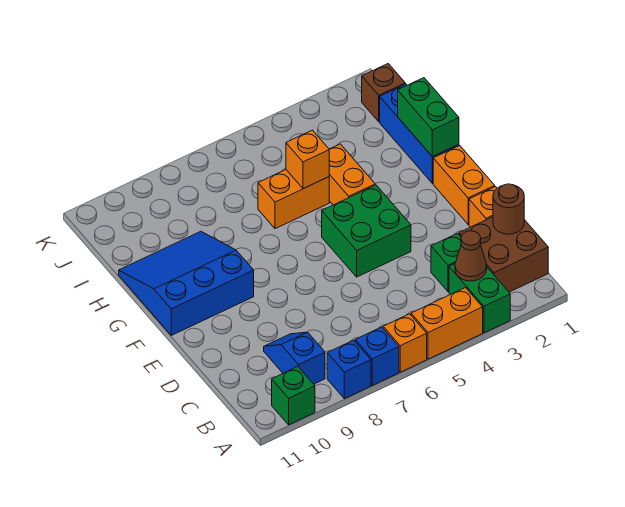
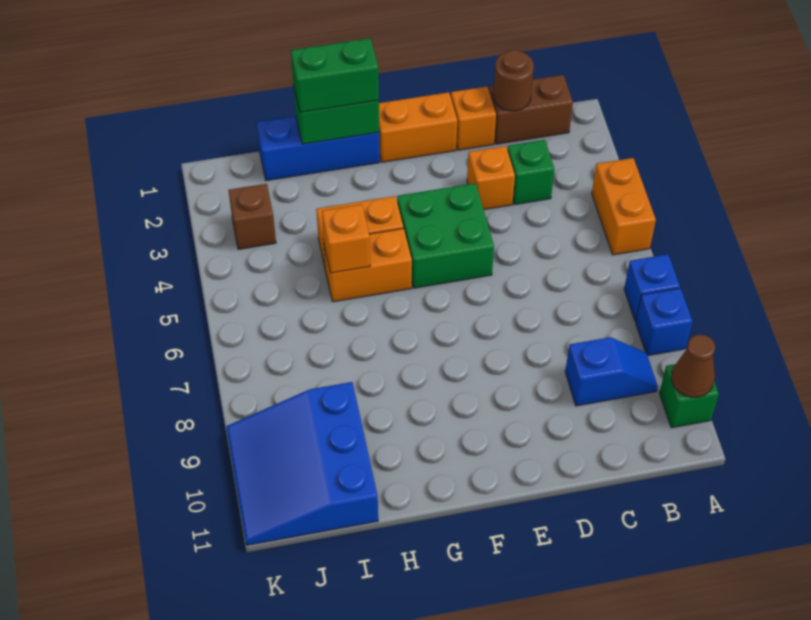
green 1x2 brick [449,264,510,333] -> green 1x2 brick moved to [291,38,379,112]
orange 1x1 brick [383,314,427,372] -> orange 1x1 brick moved to [467,146,515,210]
brown 2x2 brick [459,217,548,292] -> brown 1x2 brick [489,75,573,144]
brown 1x1 cone [455,231,487,281] -> brown 1x1 cone moved to [671,335,715,397]
blue 1x2 slope [264,332,325,384] -> blue 1x2 slope turned to [565,337,658,406]
blue 3x3 slope [119,231,254,335] -> blue 3x3 slope moved to [226,382,378,545]
orange 1x2 brick [258,170,329,229] -> orange 1x2 brick turned to [324,228,412,302]
brown 1x1 brick [362,64,405,122] -> brown 1x1 brick moved to [228,184,276,249]

